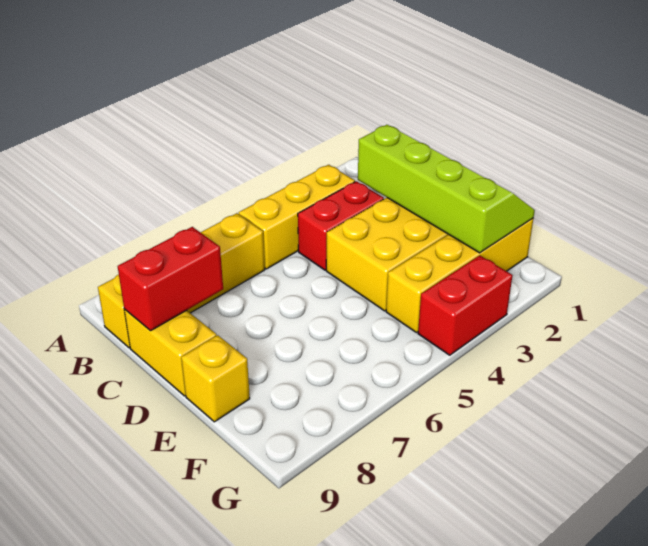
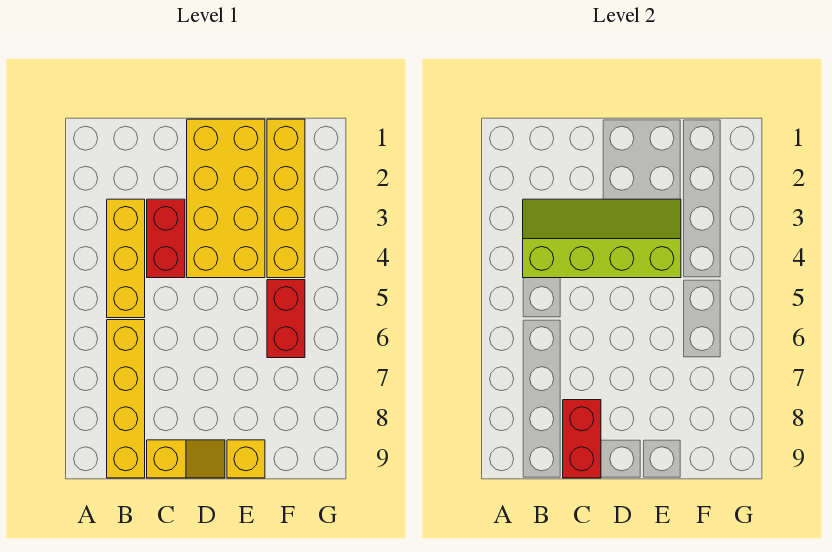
lime 2x4 slope [358,125,535,253] -> lime 2x4 slope moved to [523,199,681,278]
yellow 1x2 brick [124,309,216,396] -> yellow 1x2 slope [147,440,225,478]
red 1x2 brick [418,256,513,355] -> red 1x2 brick moved to [267,280,305,358]

